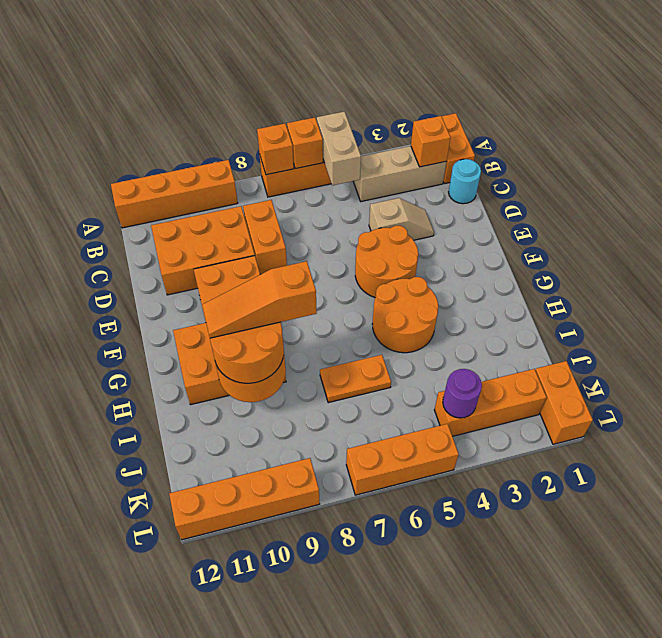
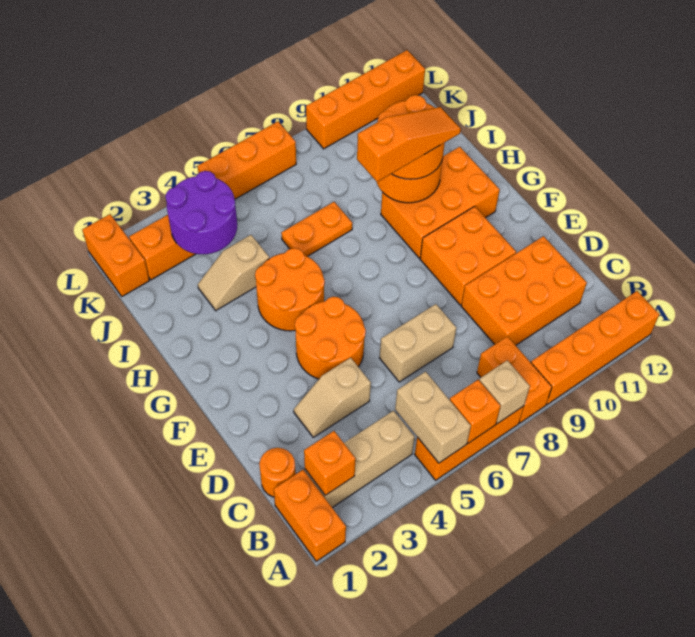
orange 1x1 brick [257,124,294,175] -> tan 1x1 brick [479,360,530,424]
cyan 1x1 round brick [449,159,481,204] -> orange 1x1 round brick [259,448,296,497]
orange 1x2 brick [243,200,287,274] -> orange 1x2 brick moved to [477,336,552,423]
none -> tan 1x2 brick [380,304,456,382]
none -> tan 1x2 slope [198,235,269,311]
purple 1x1 round brick [443,369,482,418] -> purple 2x2 round brick [165,171,237,254]

